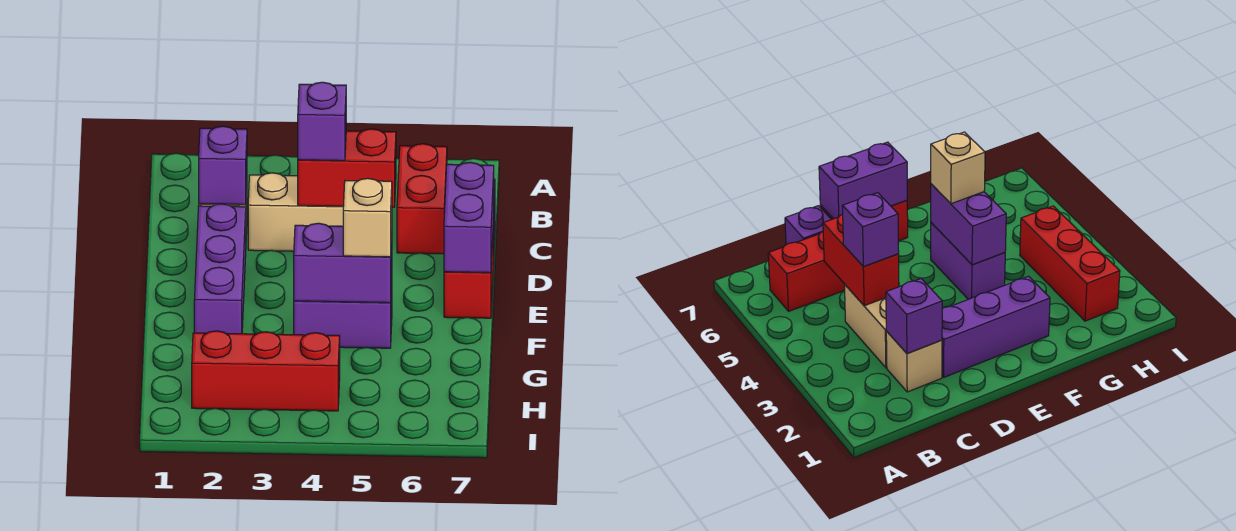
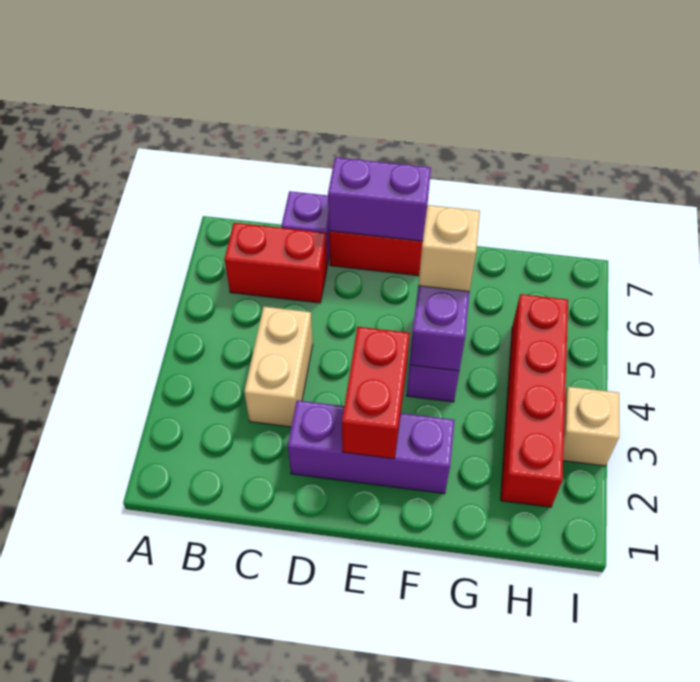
tan 1x1 brick [886,331,942,392] -> tan 1x1 brick moved to [563,386,619,466]
purple 1x1 brick [199,126,247,205] -> none
red 1x2 brick [298,129,396,207] -> red 1x2 brick moved to [342,327,410,459]
purple 1x1 brick [298,82,346,161] -> none
red 1x3 brick [192,331,340,411] -> red 1x4 brick [501,294,568,507]

